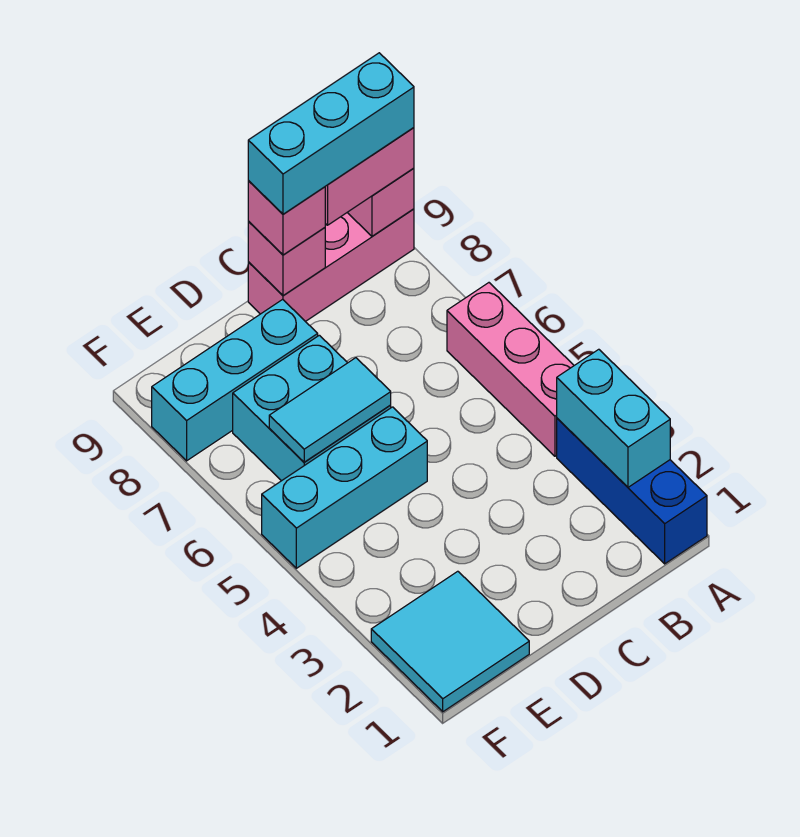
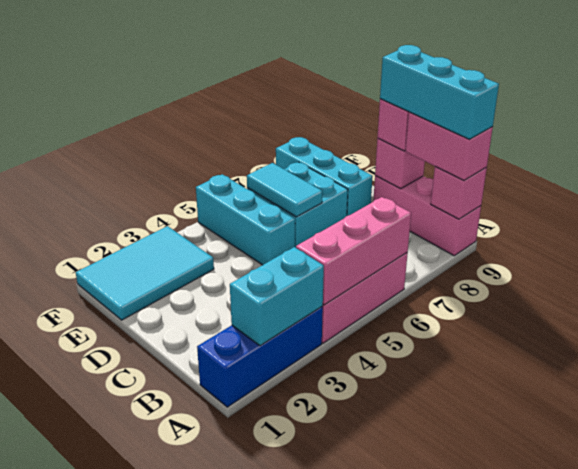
none -> pink 1x3 brick [296,197,411,305]
cyan 2x2 tile [371,571,529,712] -> cyan 2x3 tile [76,226,214,320]

